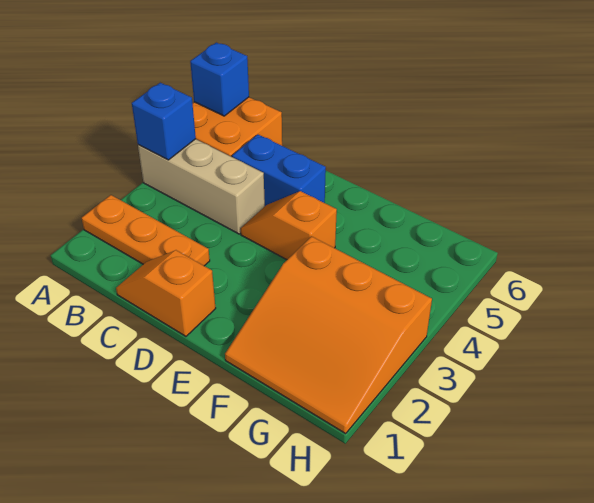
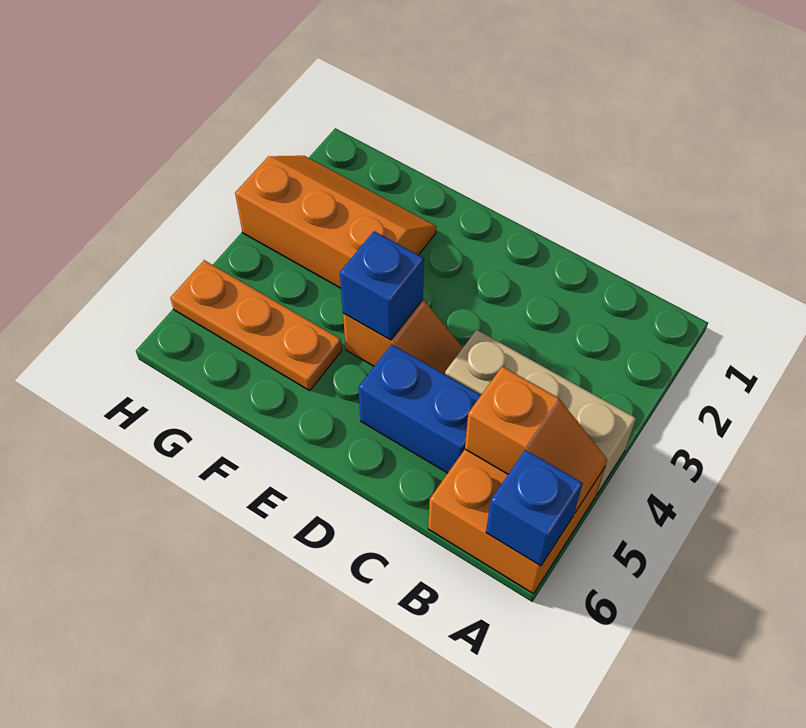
orange 1x3 plate [82,195,210,266] -> orange 1x3 plate moved to [170,260,342,391]
blue 1x1 brick [132,83,196,160] -> blue 1x1 brick moved to [340,231,424,340]
orange 1x2 slope [116,250,216,336] -> orange 1x2 slope moved to [465,366,607,513]
orange 3x3 slope [225,236,432,434] -> orange 2x3 slope [235,156,436,288]

